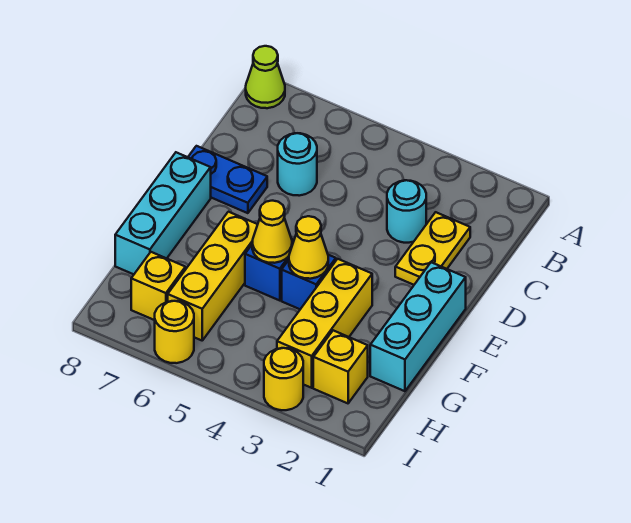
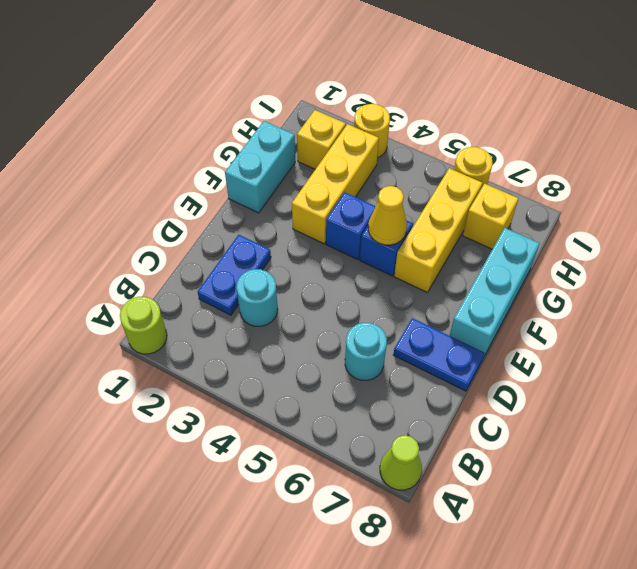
none -> lime 1x1 round brick [120,297,167,354]
yellow 1x2 plate [395,212,470,285] -> blue 1x2 plate [198,235,271,315]
cyan 1x3 brick [370,262,466,391] -> cyan 1x2 brick [225,121,295,213]
yellow 1x1 cone [289,216,328,279] -> none

